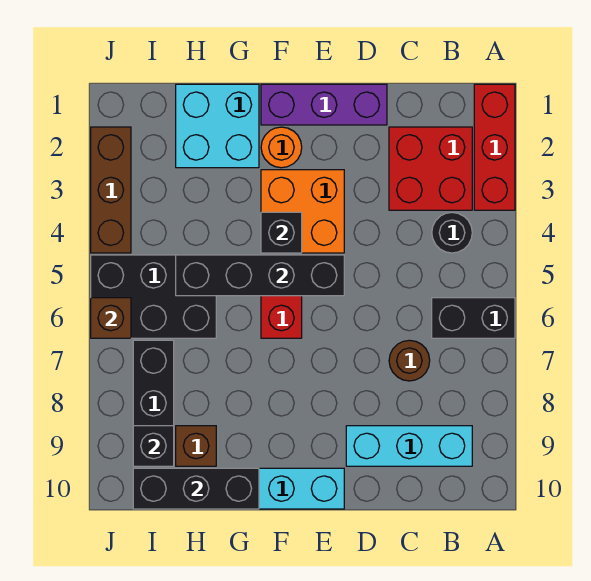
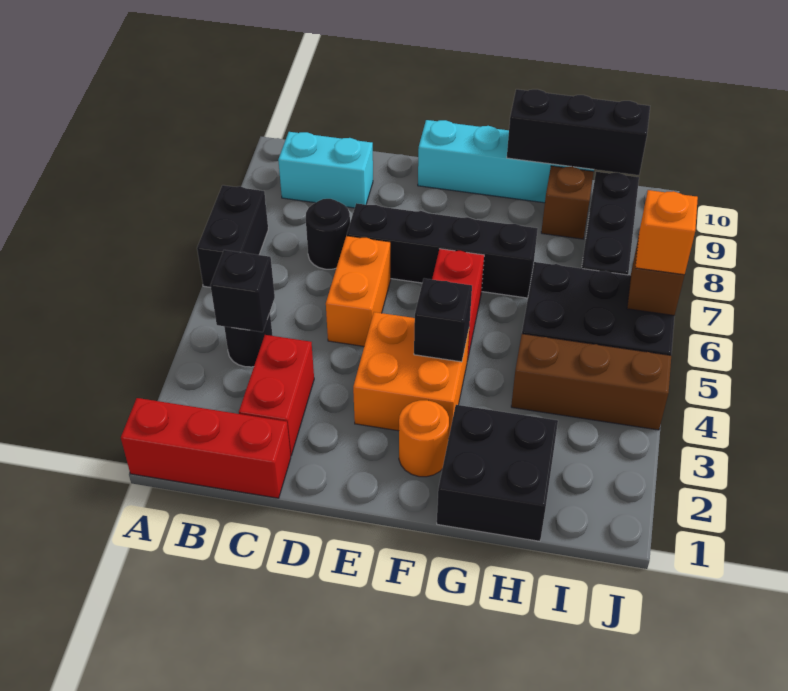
red 1x3 brick [474,84,515,210] -> red 1x3 brick turned to [121,398,291,498]
black 1x2 brick [432,298,515,338] -> black 1x2 brick turned to [197,185,268,287]
red 2x2 brick [389,127,472,210] -> red 1x2 brick [239,335,314,455]
cyan 1x3 brick [346,426,472,466] -> cyan 1x2 brick [278,132,373,208]
brown 1x1 round brick [389,340,430,381] -> black 1x1 round brick [306,199,350,269]
purple 1x3 brick [261,84,387,125] -> none
none -> orange 1x2 brick [326,236,391,346]
black 1x4 brick [176,255,344,296] -> black 1x4 brick moved to [347,203,538,298]
cyan 2x2 brick [176,84,259,168] -> black 2x2 brick [437,405,558,541]
black 1x1 brick [133,426,174,466] -> black 1x1 brick moved to [210,250,275,332]
brown 1x3 brick [91,127,131,253] -> brown 1x3 brick turned to [511,334,671,430]
none -> orange 1x1 brick [635,190,698,275]

